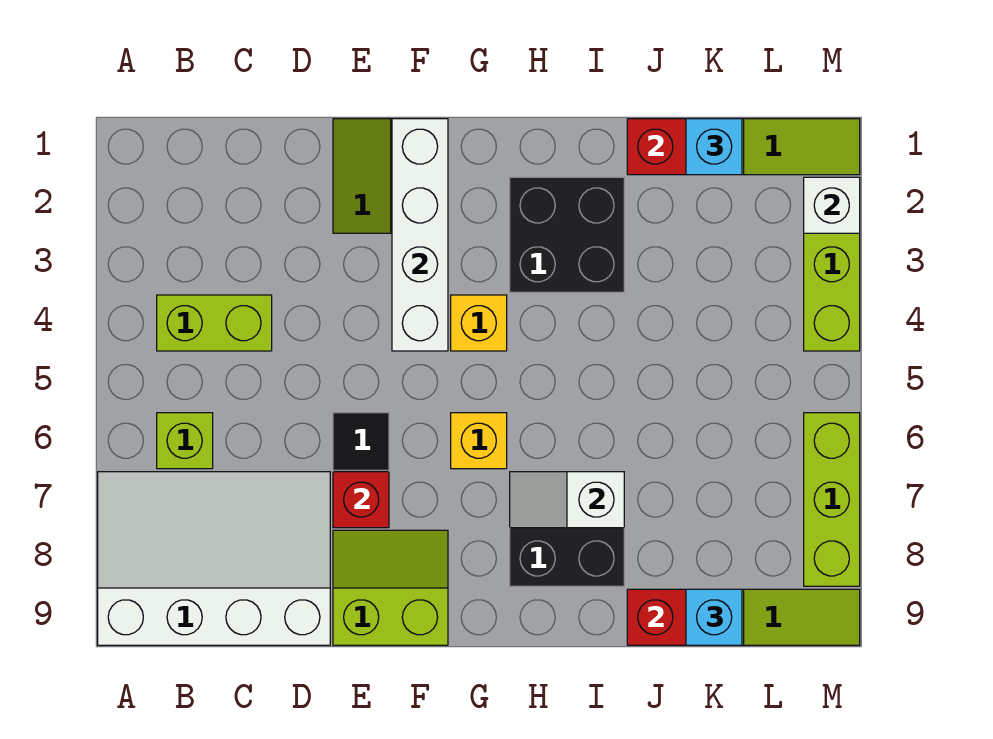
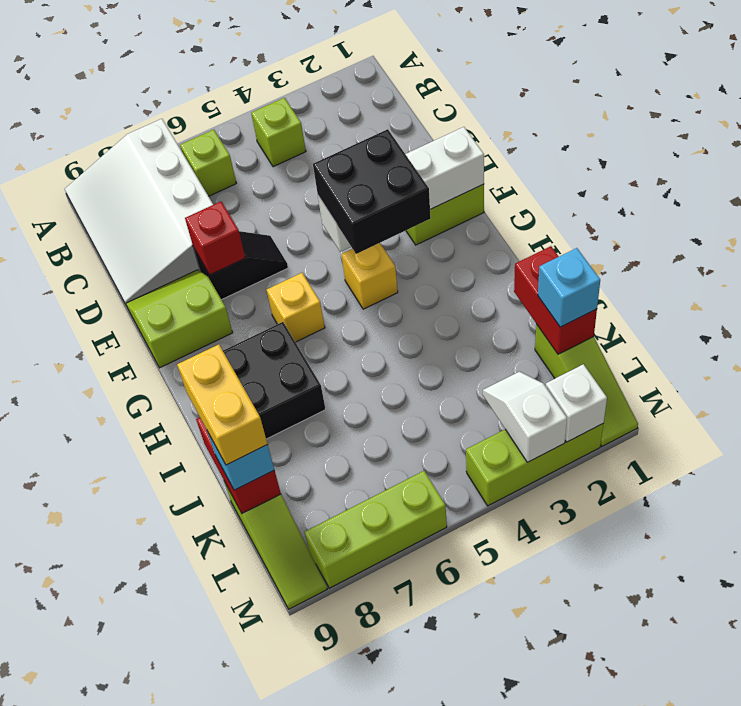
white 3x4 slope [98,472,330,645] -> white 3x4 slope turned to [65,119,213,304]
lime 1x2 brick [157,295,272,351] -> lime 1x1 brick [251,98,306,167]
lime 2x2 slope [333,530,448,645] -> lime 2x2 slope turned to [126,270,233,368]
black 2x2 brick [510,177,624,292] -> black 2x2 brick moved to [313,129,431,254]
white 1x2 slope [510,472,624,528] -> white 1x2 slope moved to [483,372,567,462]
none -> yellow 1x2 brick [177,344,268,465]

